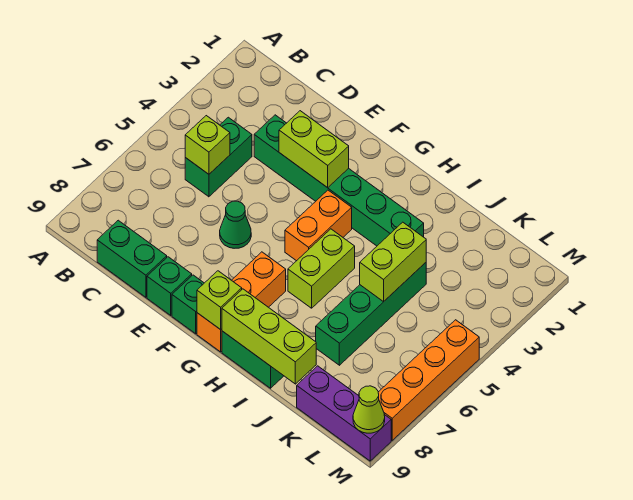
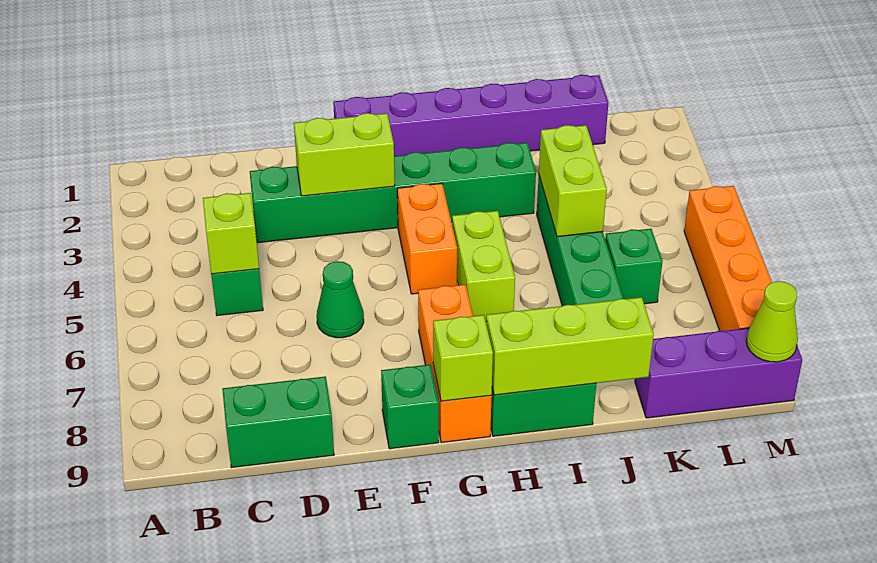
green 1x1 brick [147,257,192,315] -> green 1x1 brick moved to [605,229,663,304]
none -> purple 1x6 brick [333,75,608,156]

